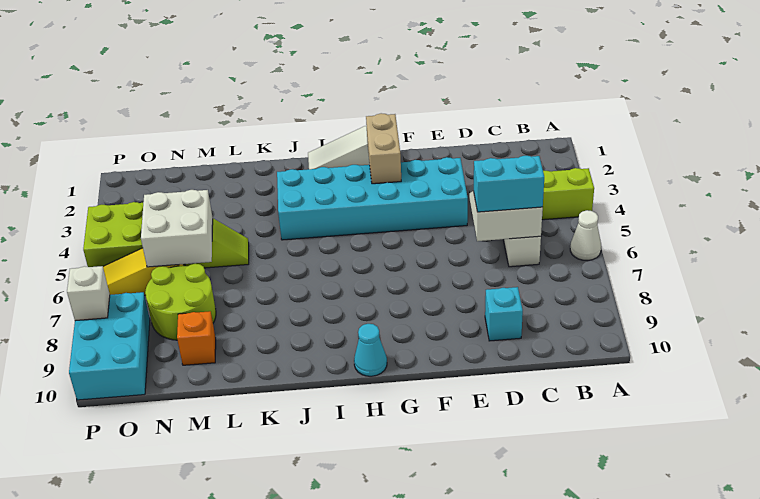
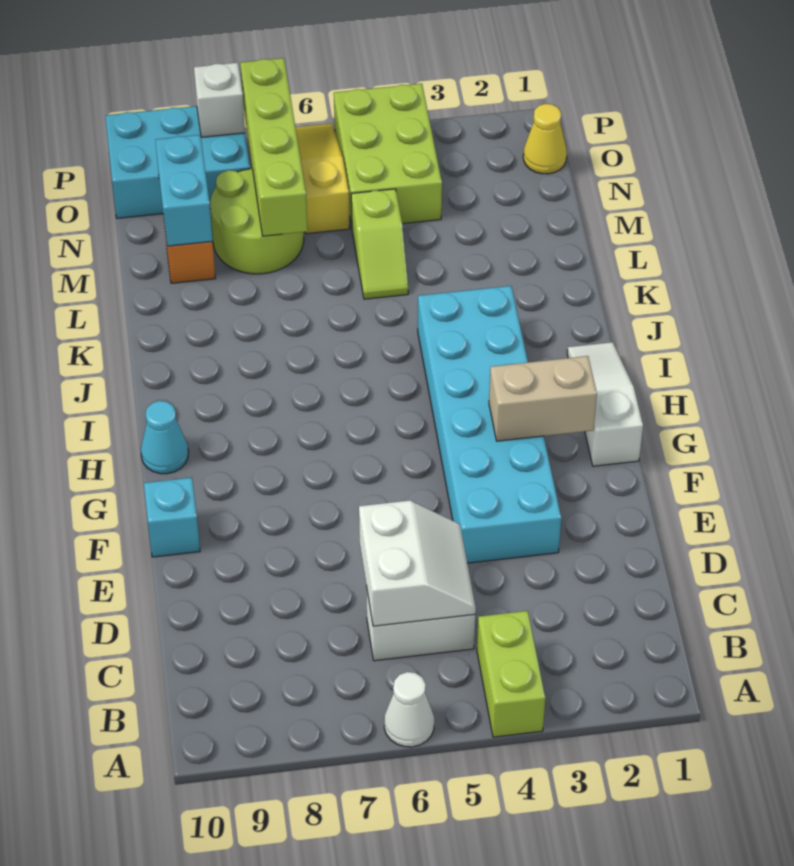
cyan 1x2 brick [474,156,544,212] -> cyan 1x2 brick moved to [155,135,213,246]
cyan 1x1 brick [485,287,523,341] -> cyan 1x1 brick moved to [144,478,200,557]
white 2x2 brick [141,190,213,267] -> none
none -> lime 1x4 brick [240,58,308,236]
none -> yellow 1x1 cone [523,104,567,174]

